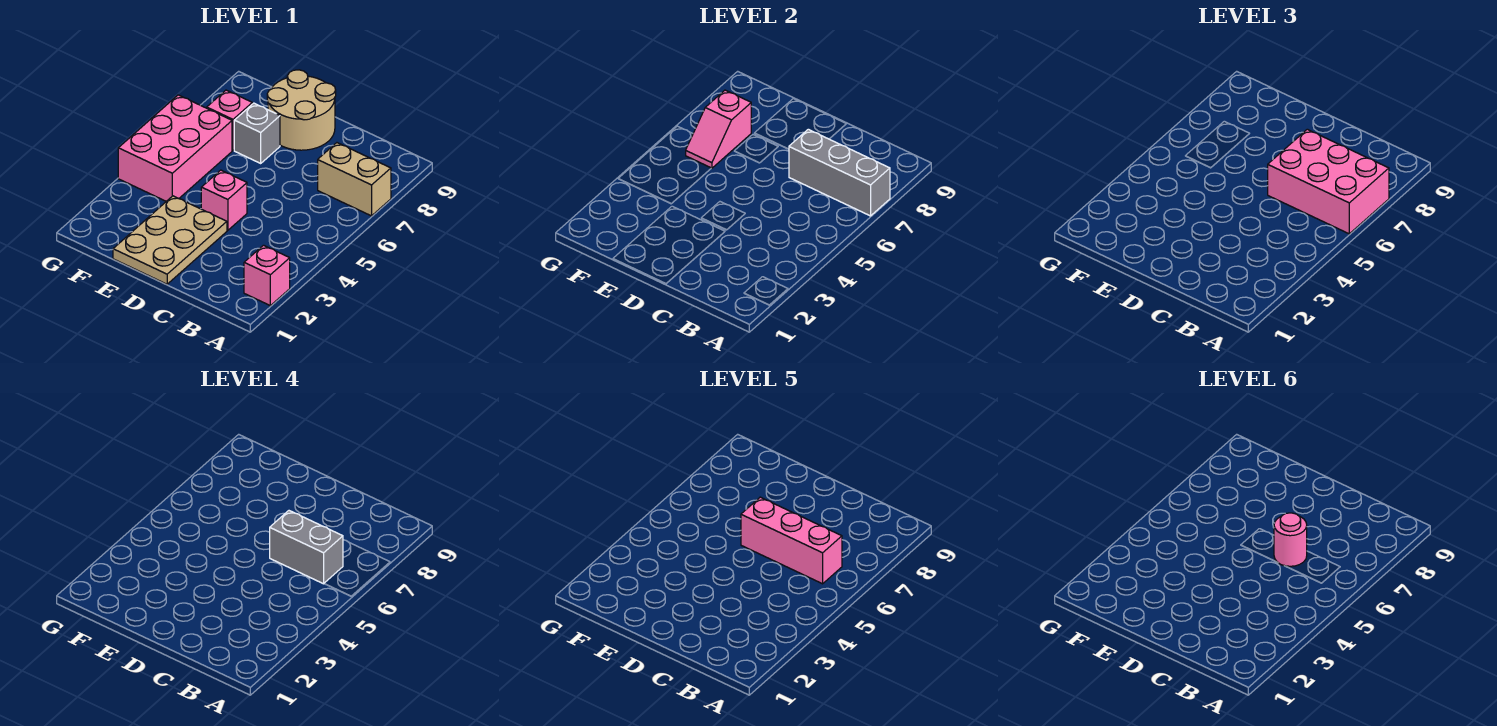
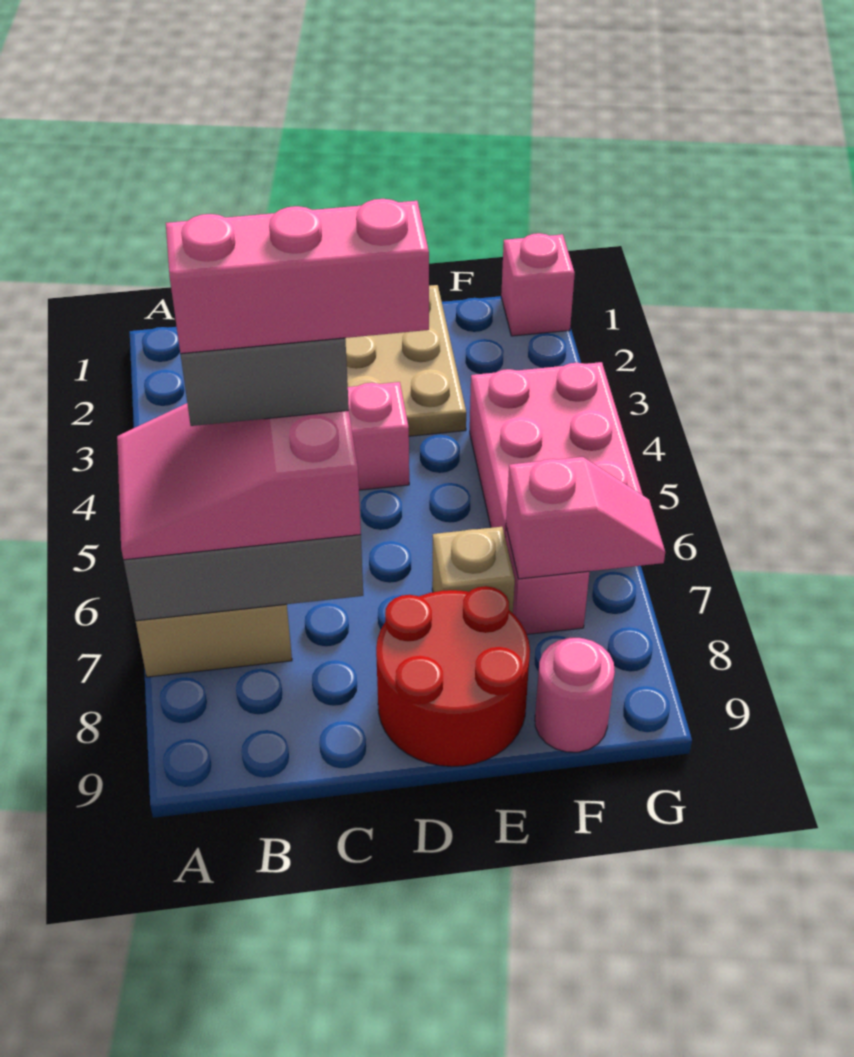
pink 1x1 brick [244,245,290,306] -> pink 1x1 brick moved to [501,233,575,336]
pink 2x3 brick [1268,129,1389,234] -> pink 2x3 slope [117,403,361,560]
pink 1x1 round brick [1274,513,1307,566] -> pink 1x1 round brick moved to [535,638,615,752]
tan 2x2 round brick [267,70,336,150] -> red 2x2 round brick [376,586,530,767]
grey 1x1 brick [234,103,280,163] -> tan 1x1 brick [432,527,515,613]
pink 1x2 slope [686,90,751,168] -> pink 1x2 slope turned to [506,457,665,579]

